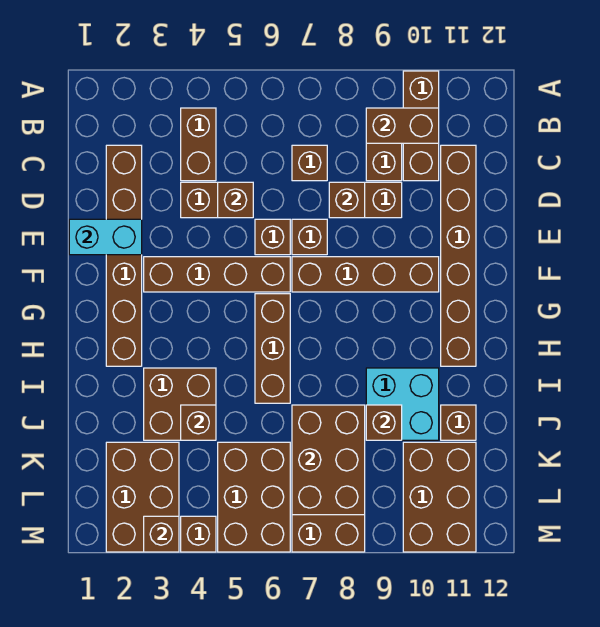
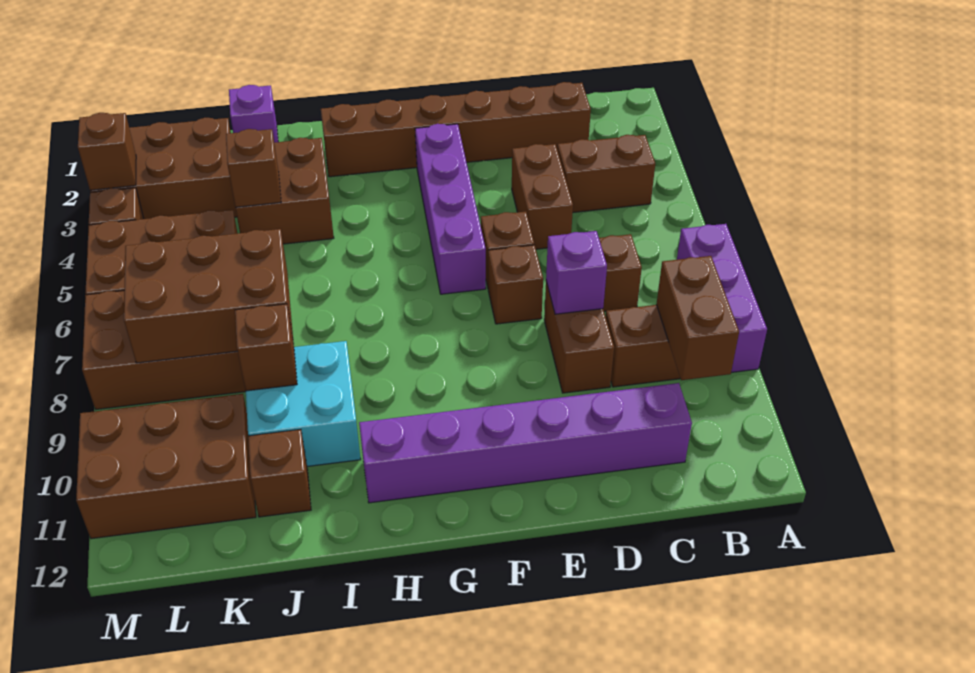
none -> purple 1x3 brick [677,224,767,372]
brown 1x3 brick [403,71,439,181] -> none
brown 1x6 brick [441,145,476,366] -> purple 1x6 brick [359,383,692,503]
brown 1x1 brick [218,182,253,218] -> none
brown 1x1 brick [329,182,365,218] -> purple 1x1 brick [546,231,607,314]
cyan 1x2 brick [69,219,142,255] -> none
brown 1x4 brick [144,257,290,292] -> purple 1x4 brick [415,124,486,294]
brown 1x4 brick [292,257,439,292] -> none
brown 1x3 brick [255,294,290,403] -> none
none -> purple 1x1 brick [229,85,278,143]

